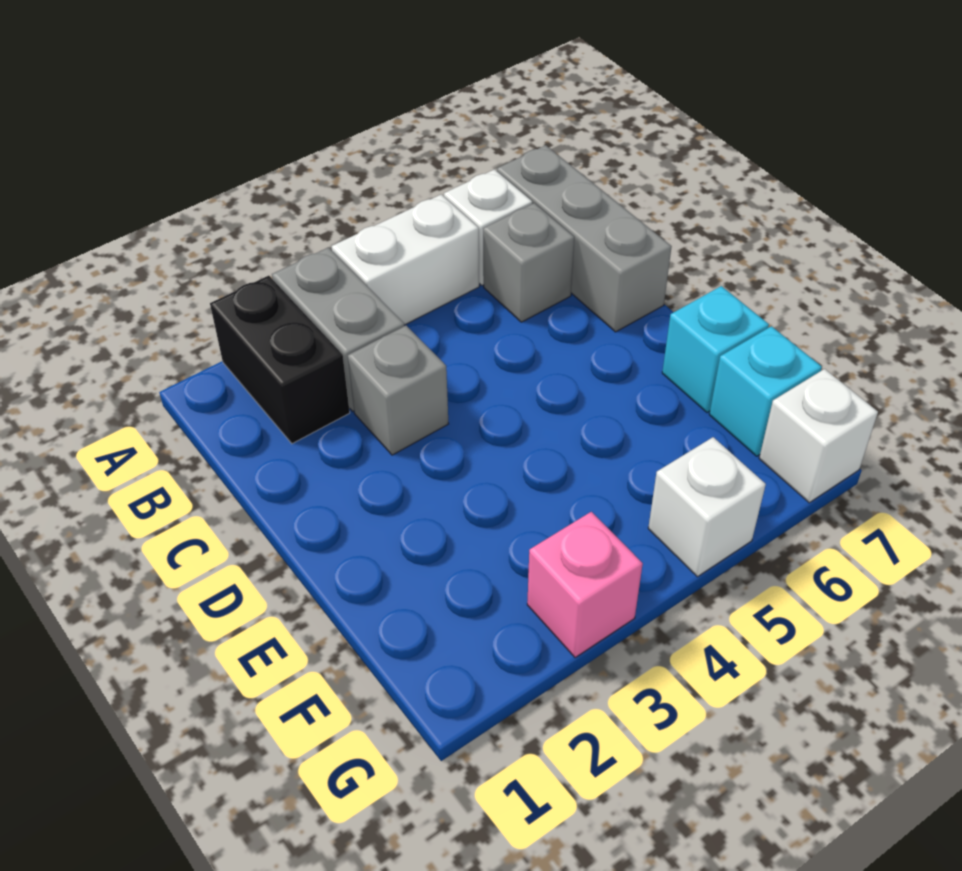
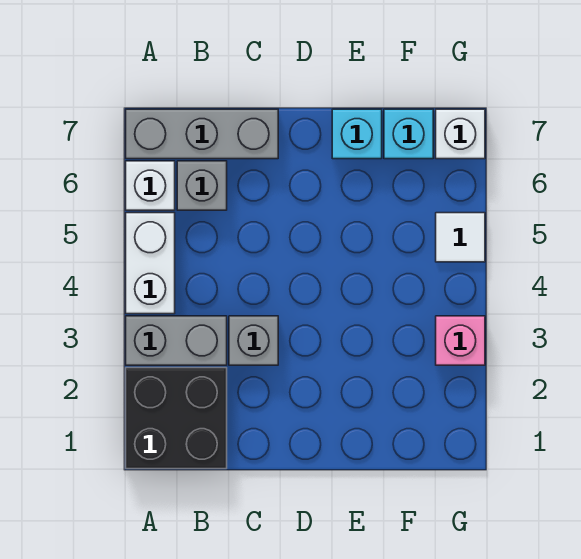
black 1x2 brick [210,276,350,444] -> black 2x2 brick [126,368,227,469]
white 1x1 brick [648,437,766,577] -> white 1x1 tile [436,213,485,262]

